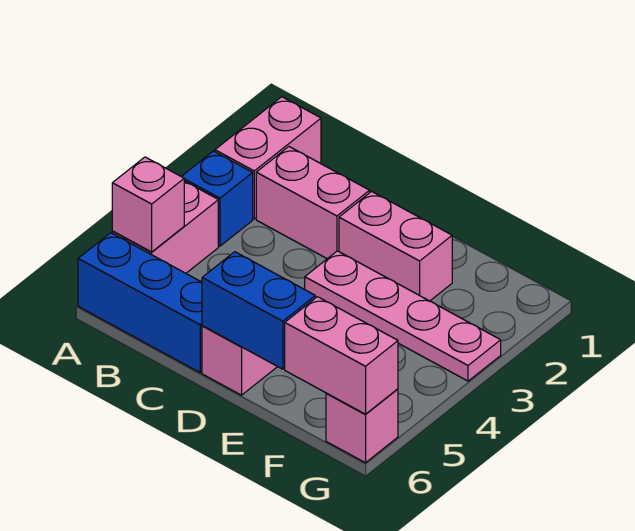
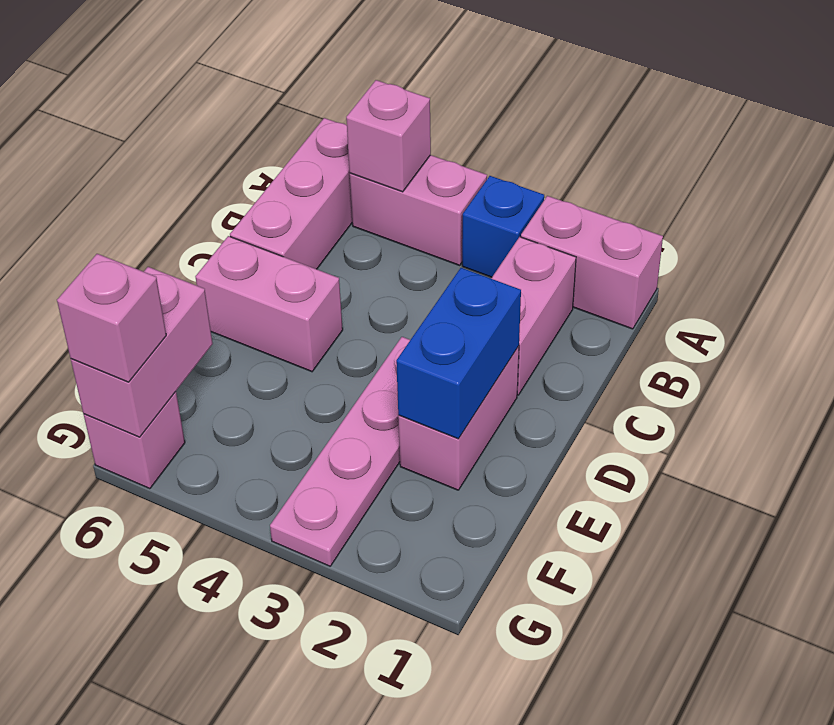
blue 1x3 brick [78,233,202,373] -> pink 1x3 brick [230,118,352,269]
blue 1x2 brick [202,252,315,369] -> blue 1x2 brick moved to [396,268,521,439]
none -> pink 1x1 brick [57,254,166,382]

